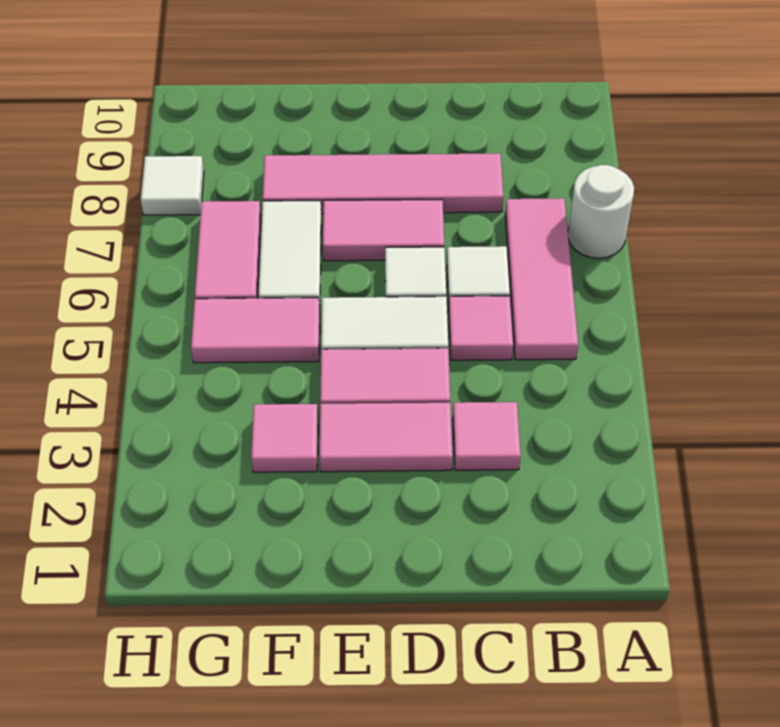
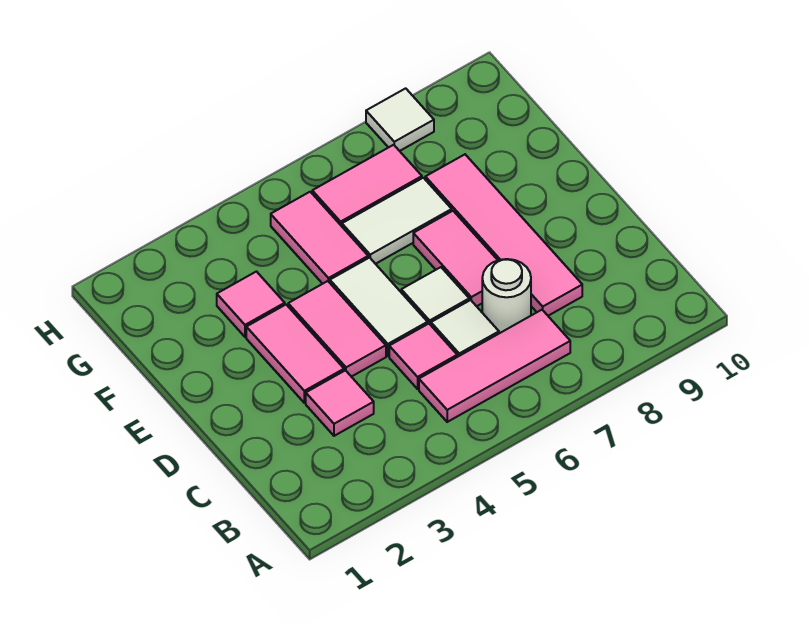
white 1x1 round brick [568,165,634,258] -> white 1x1 round brick moved to [482,259,531,333]

